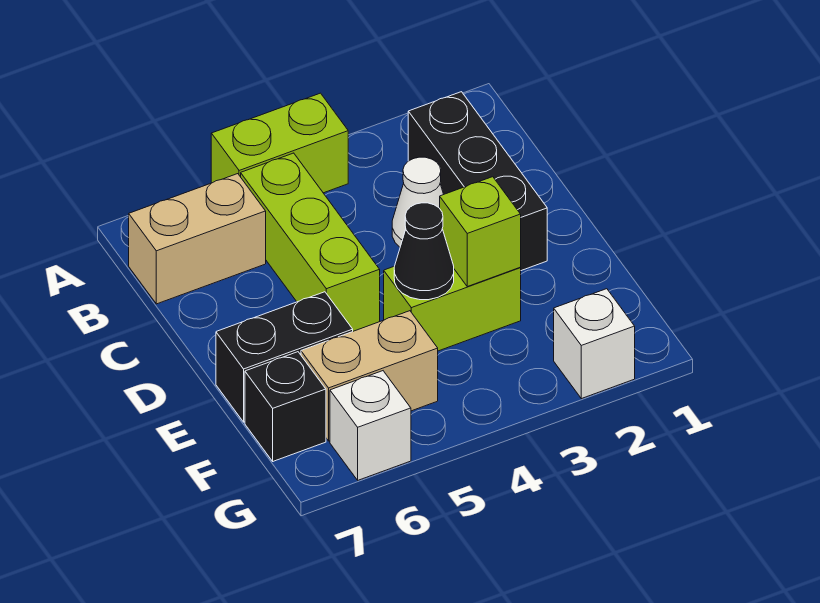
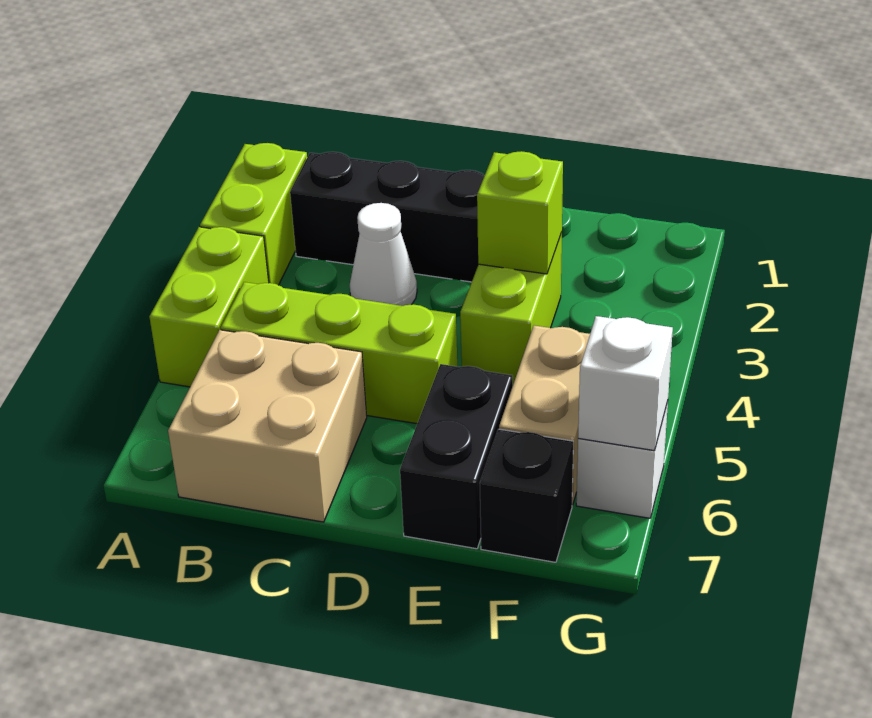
none -> lime 1x2 brick [200,143,307,285]
tan 1x2 brick [129,174,266,304] -> tan 2x2 brick [168,330,367,522]
black 1x1 cone [394,203,454,300] -> none
white 1x1 brick [554,289,635,399] -> white 1x1 brick moved to [578,316,673,451]

